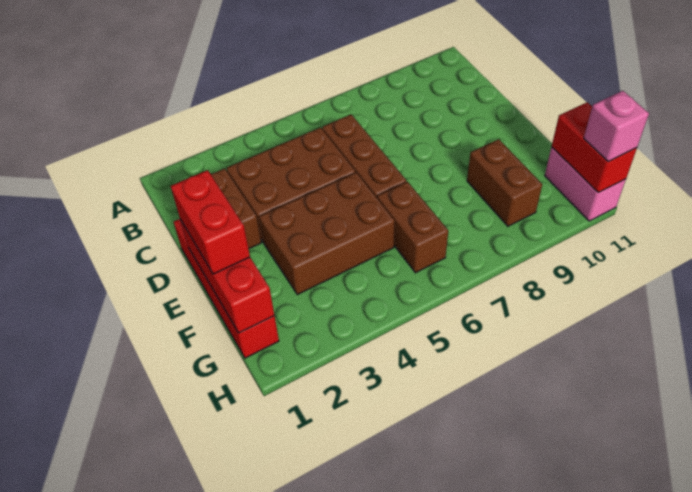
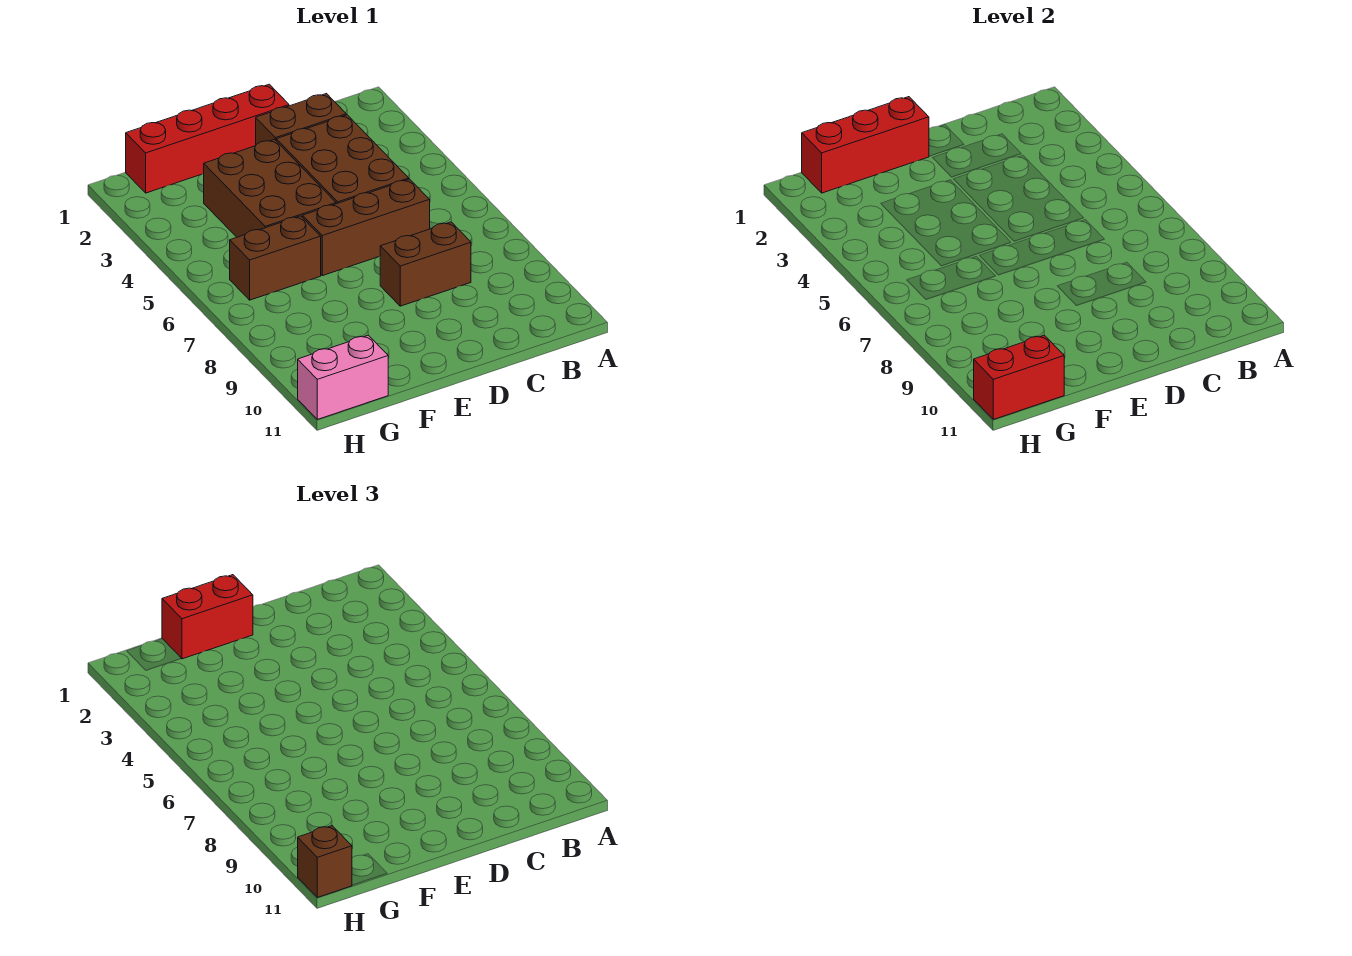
brown 1x2 brick [467,139,542,226] -> brown 1x2 brick moved to [380,222,471,306]
pink 1x1 brick [584,91,649,162] -> brown 1x1 brick [298,826,352,897]

